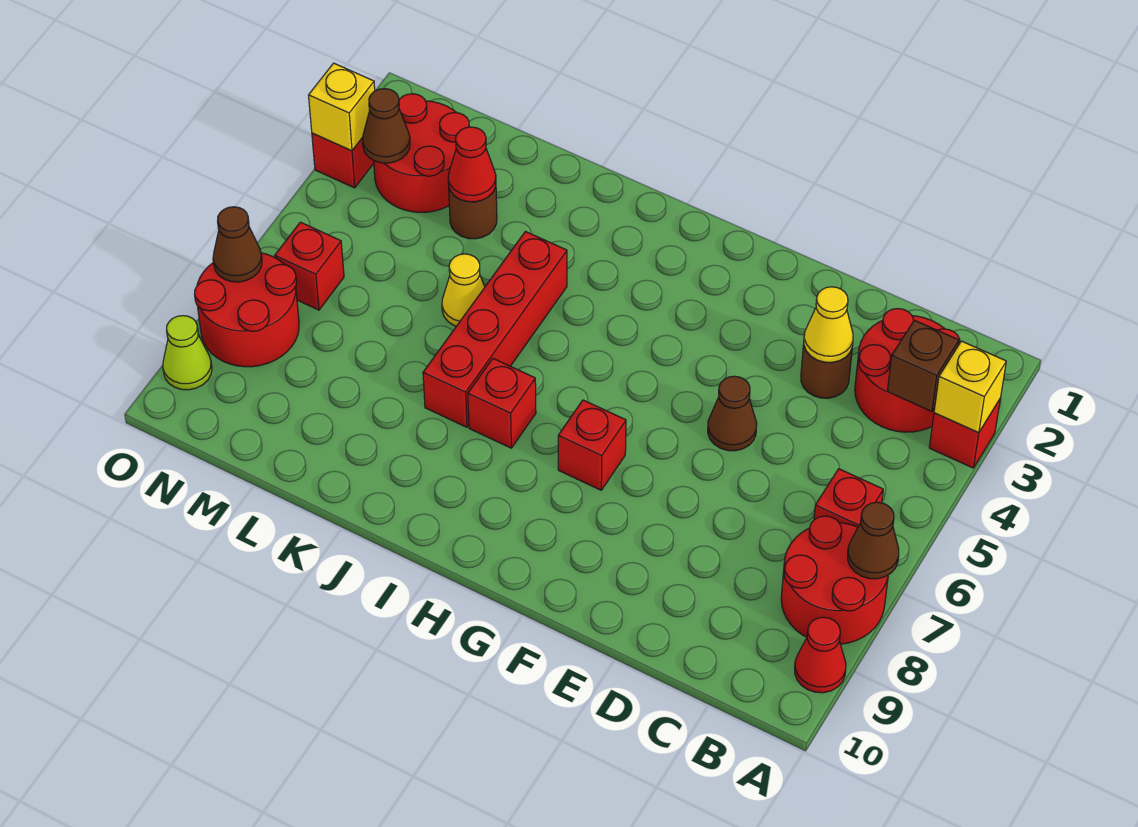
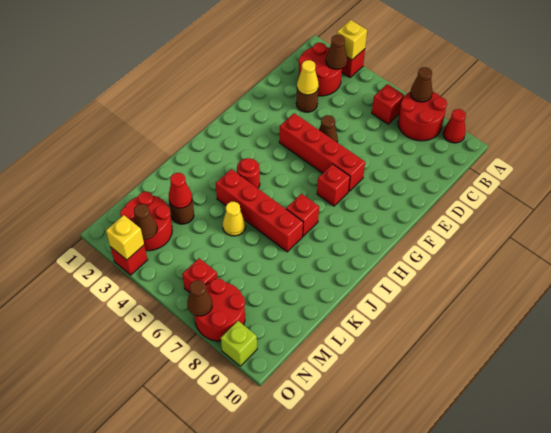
brown 1x1 brick [887,320,959,411] -> brown 1x1 cone [326,35,347,69]
none -> red 1x4 brick [279,113,365,191]
none -> red 1x1 round brick [237,158,260,188]
lime 1x1 cone [163,316,212,390] -> lime 1x1 brick [221,321,257,366]

